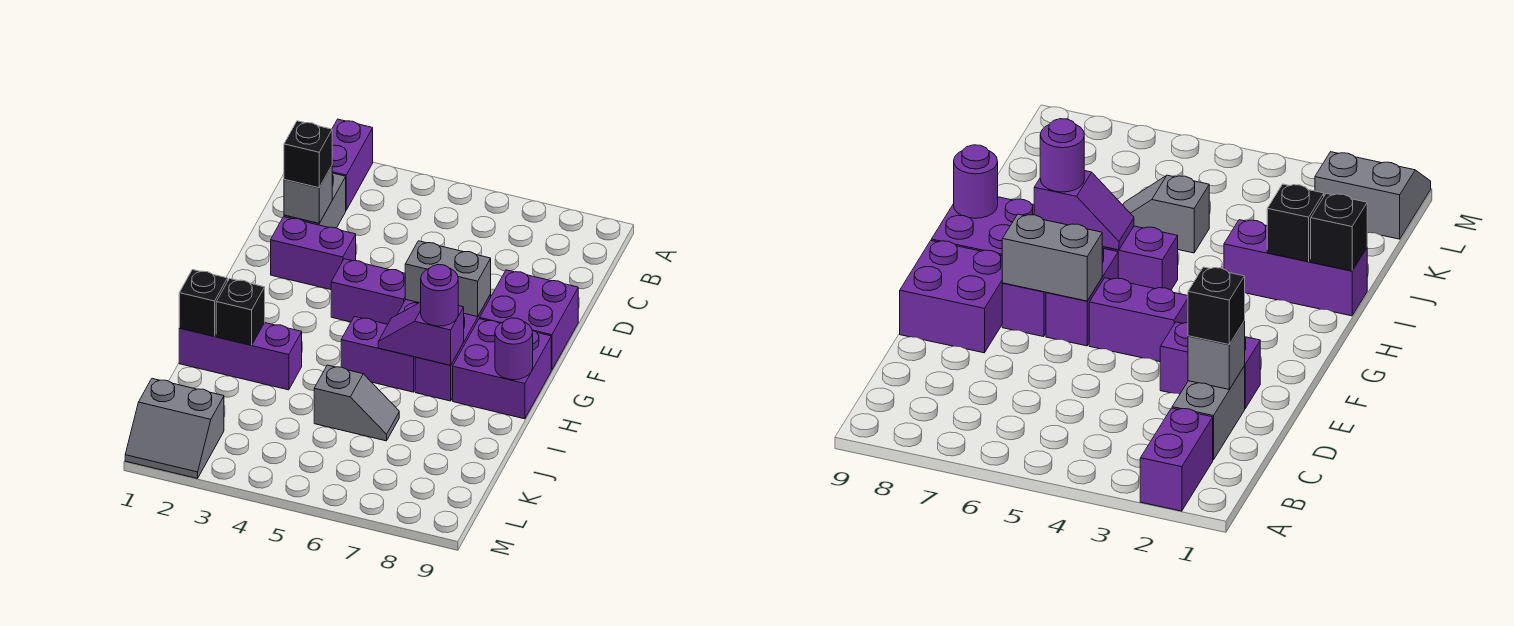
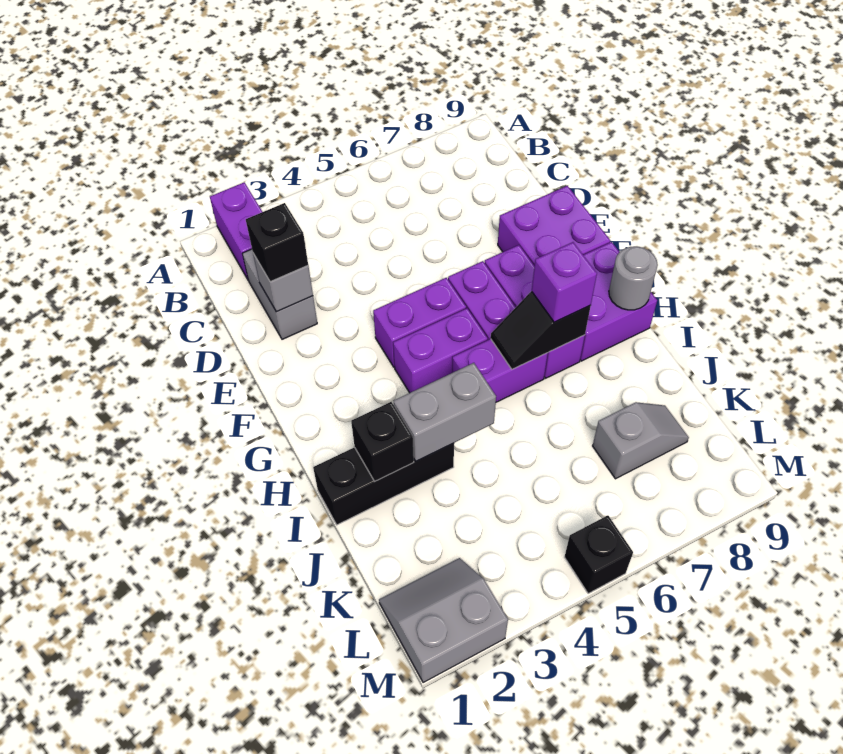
purple 1x2 brick [271,217,356,290] -> purple 1x2 brick moved to [393,308,488,393]
grey 1x2 brick [405,241,491,317] -> grey 1x2 brick moved to [394,363,496,461]
purple 1x2 slope [378,302,464,365] -> black 1x2 slope [491,291,591,369]
purple 1x1 round brick [421,265,458,326] -> purple 1x1 brick [532,242,597,322]
purple 1x1 round brick [495,318,533,380] -> grey 1x1 round brick [609,246,658,310]
purple 1x3 brick [179,323,302,390] -> black 1x3 brick [313,443,454,525]
black 1x1 brick [179,270,228,336] -> black 1x1 brick moved to [565,515,633,593]
grey 1x2 slope [314,365,399,441] -> grey 1x2 slope moved to [593,402,689,479]
grey 2x2 slope [125,379,224,479] -> grey 2x2 slope turned to [379,558,508,683]

